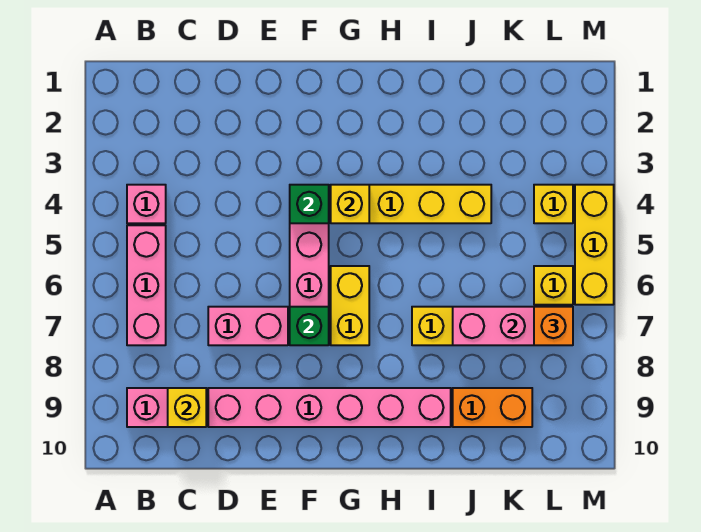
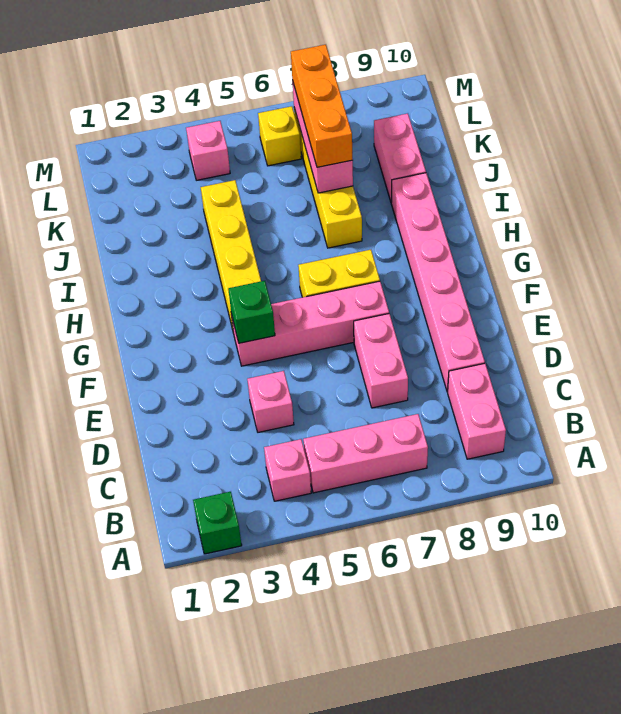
yellow 1x1 brick [168,388,206,427] -> none
none -> pink 1x1 brick [247,371,294,432]
green 1x1 brick [290,307,329,345] -> green 1x1 brick moved to [193,492,242,554]
yellow 1x1 brick [331,185,369,223] -> none
orange 1x2 brick [453,388,532,427] -> pink 1x2 brick [374,114,426,202]
yellow 1x1 brick [534,185,573,223] -> pink 1x1 brick [186,121,230,180]
orange 1x1 brick [534,307,573,345] -> orange 1x3 brick [291,45,353,167]
yellow 1x3 brick [575,185,614,305] -> none

